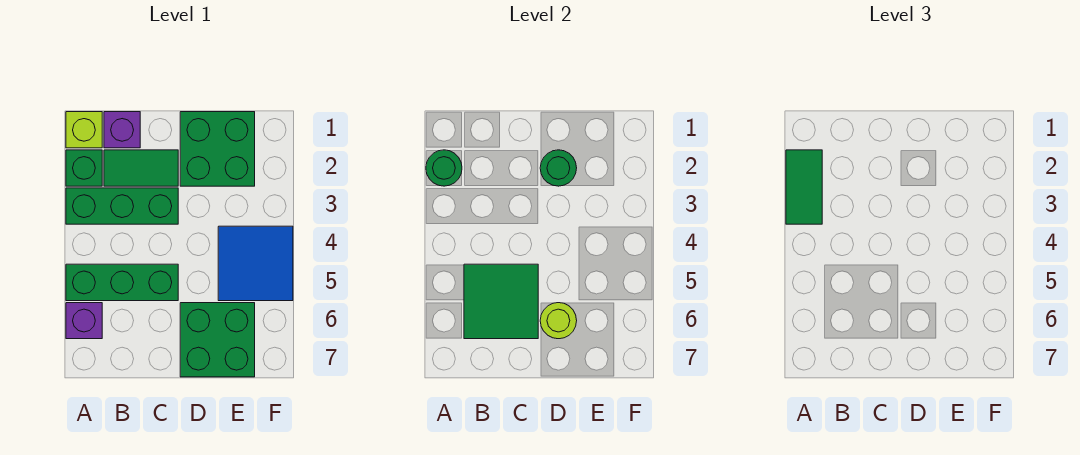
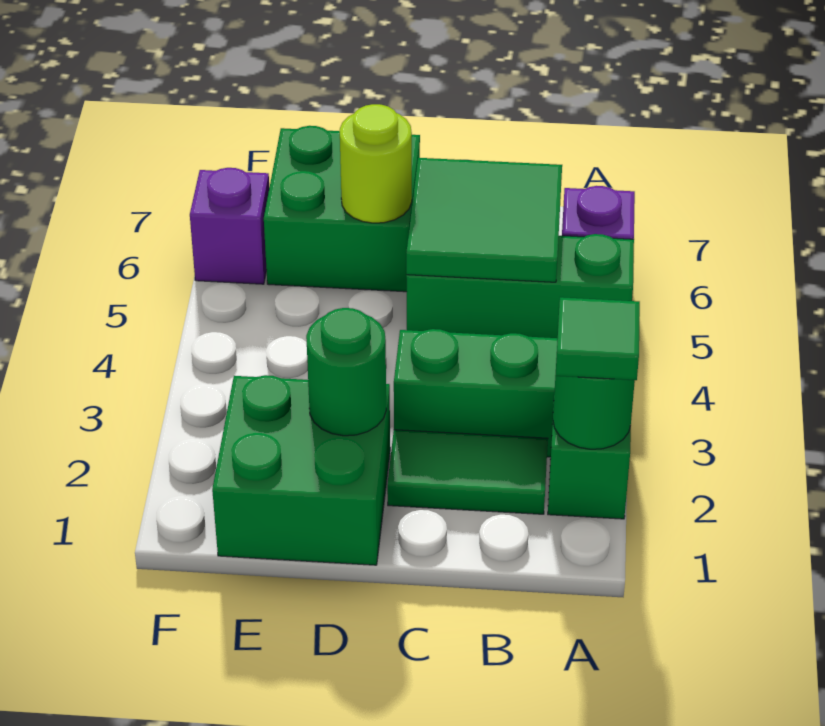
lime 1x1 brick [66,112,102,148] -> none
green 1x2 tile [786,150,822,224] -> green 1x1 tile [556,297,640,380]
purple 1x1 brick [104,112,140,148] -> purple 1x1 brick moved to [190,168,269,284]
blue 2x2 tile [218,226,293,301] -> none

